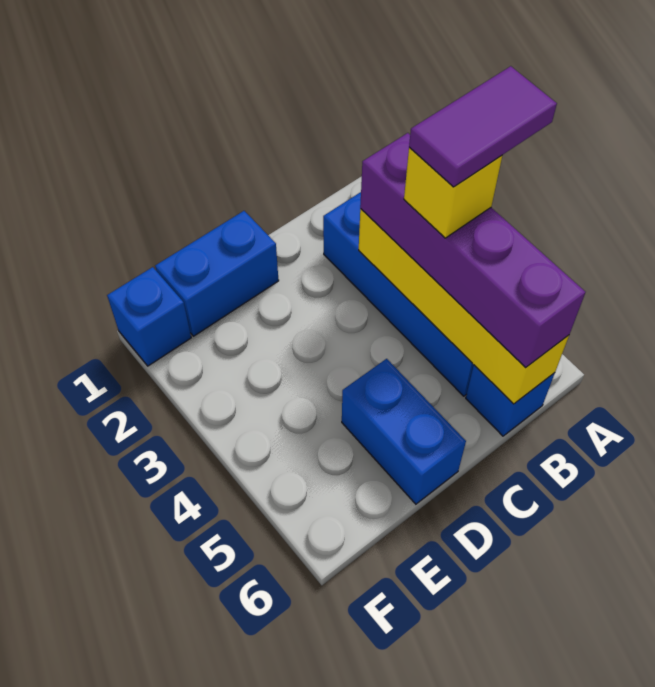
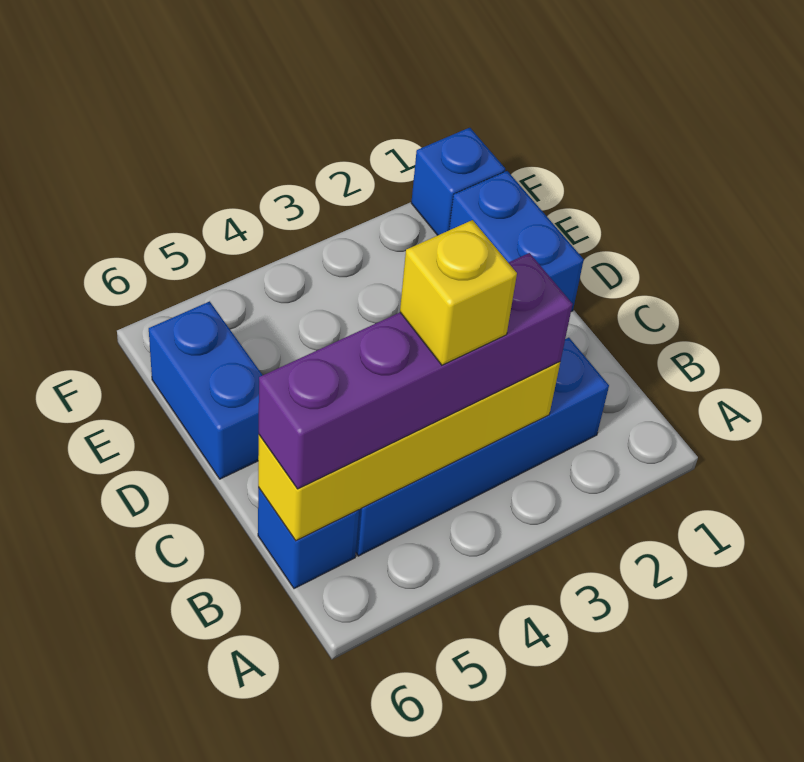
purple 1x2 tile [409,66,557,187] -> none
blue 1x2 brick [342,359,466,504] -> blue 1x2 brick turned to [149,301,263,479]

